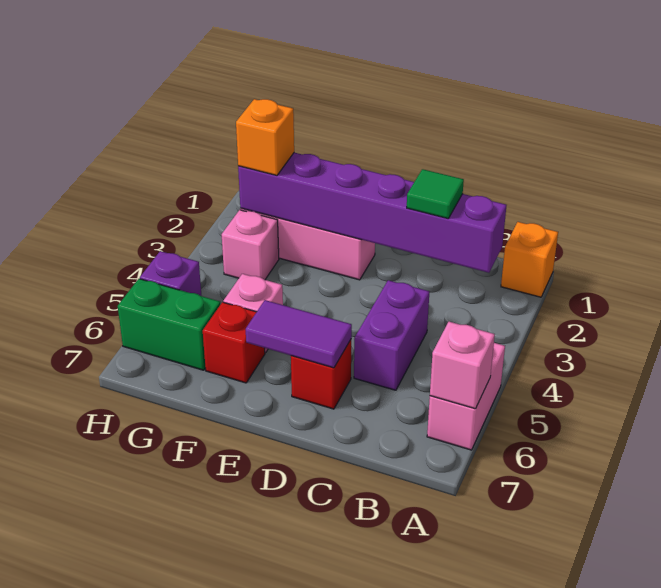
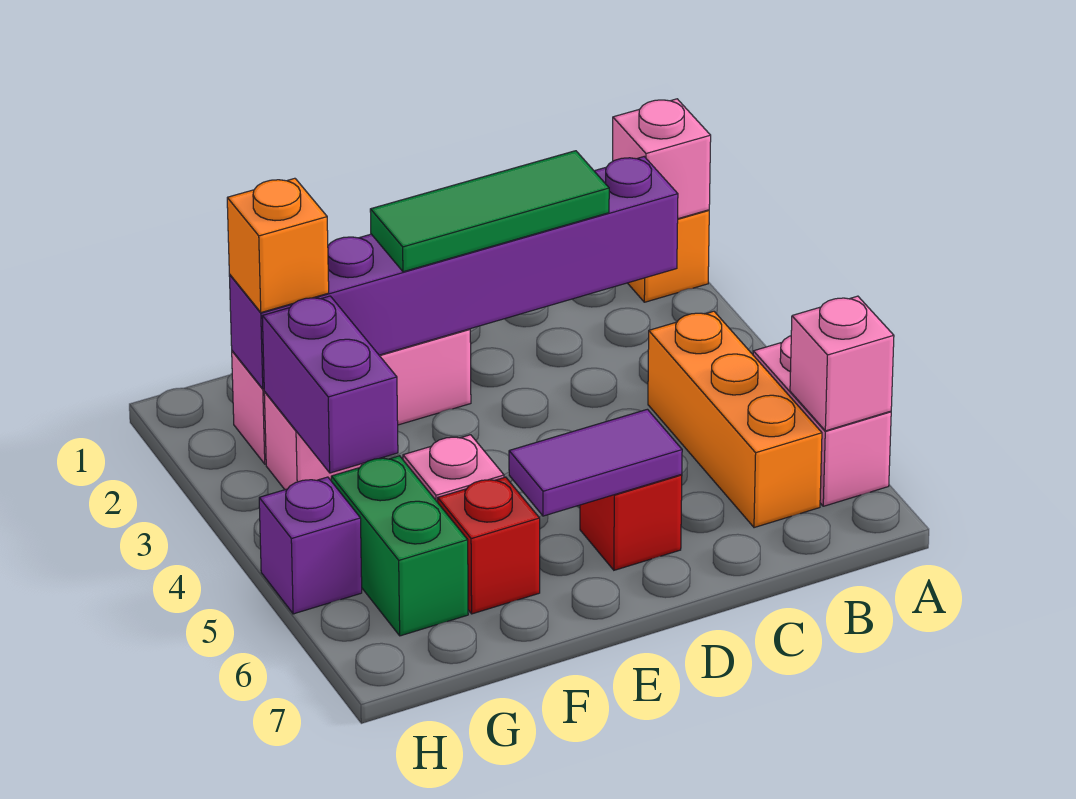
none -> pink 1x1 brick [613,99,711,219]
none -> orange 1x3 brick [648,311,822,528]
green 1x1 tile [407,169,464,218] -> green 1x3 tile [370,151,609,272]
purple 1x2 brick [354,280,429,390] -> purple 1x2 brick moved to [262,296,398,473]
green 1x2 brick [118,279,220,370] -> green 1x2 brick turned to [331,456,468,636]

